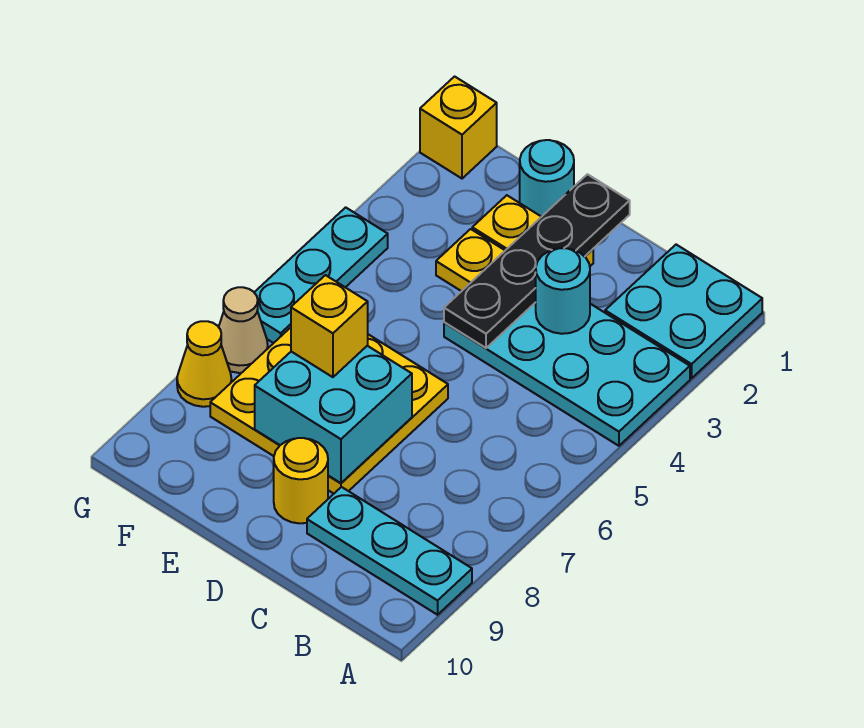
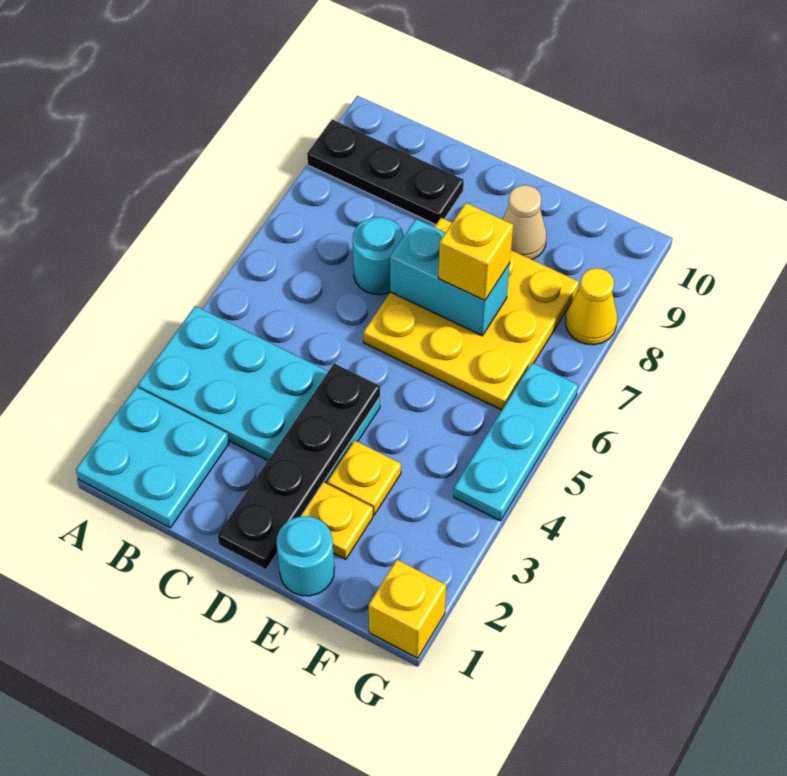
cyan 1x3 plate [307,487,472,615] -> black 1x3 plate [307,120,464,224]
cyan 1x1 round brick [536,248,590,334] -> cyan 1x1 round brick moved to [353,217,404,295]
cyan 2x2 brick [255,346,412,483] -> cyan 1x2 brick [390,219,510,336]
yellow 1x1 round brick [274,438,328,523] -> none
tan 1x1 cone [219,287,268,373] -> tan 1x1 cone moved to [502,185,546,260]

